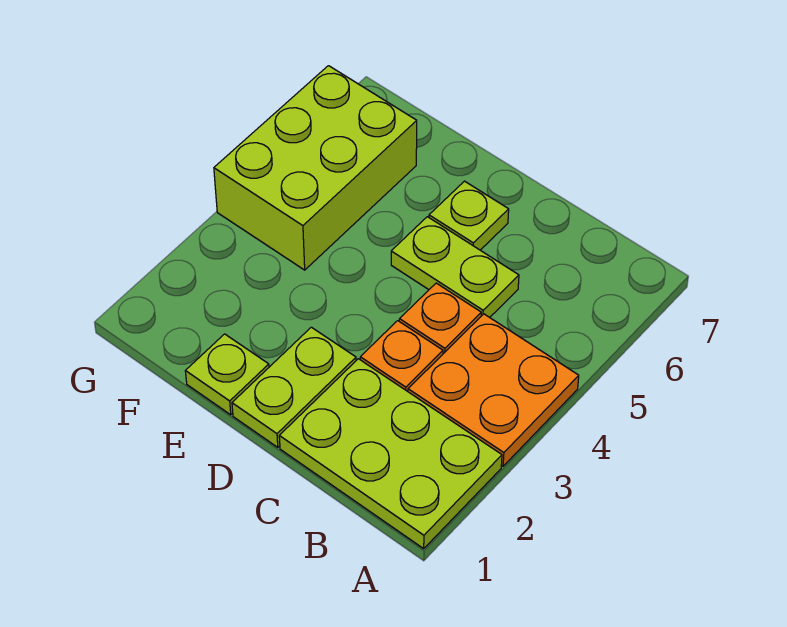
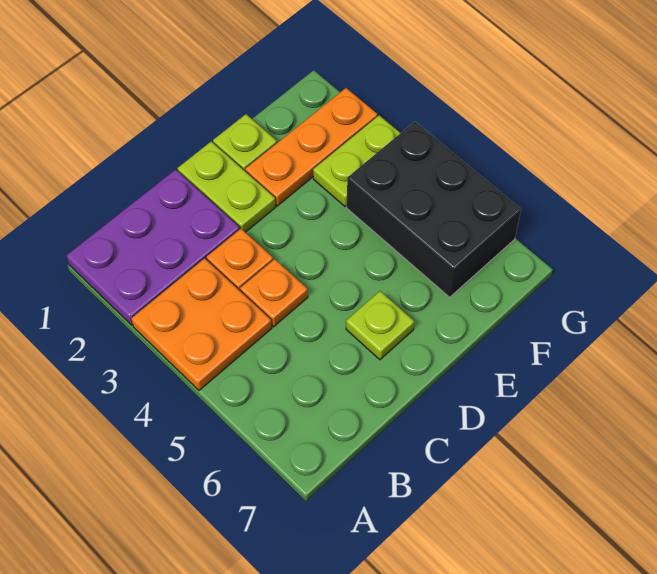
lime 2x3 plate [279,359,502,549] -> purple 2x3 plate [66,169,240,325]
lime 1x2 plate [391,217,519,317] -> lime 1x2 plate moved to [313,115,400,207]
none -> orange 1x3 plate [245,88,377,206]
lime 2x3 brick [214,66,417,270] -> black 2x3 brick [347,122,521,297]

